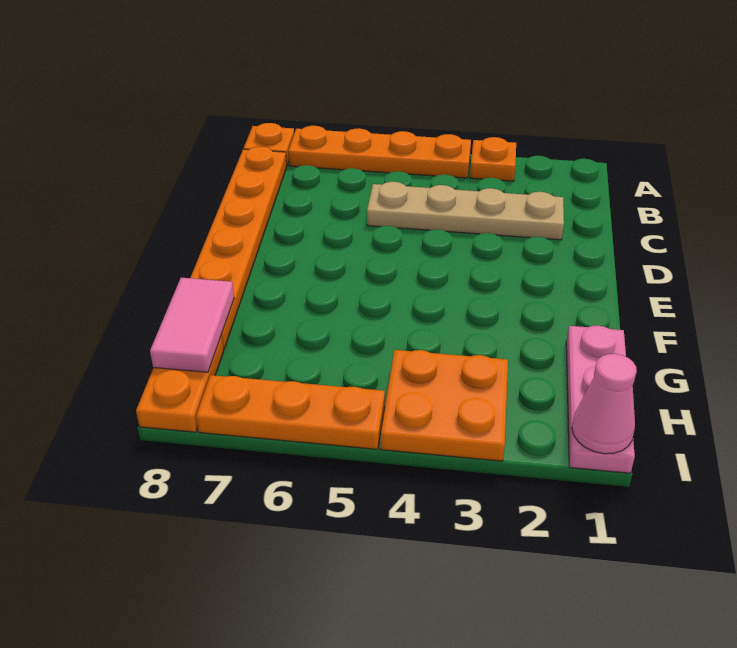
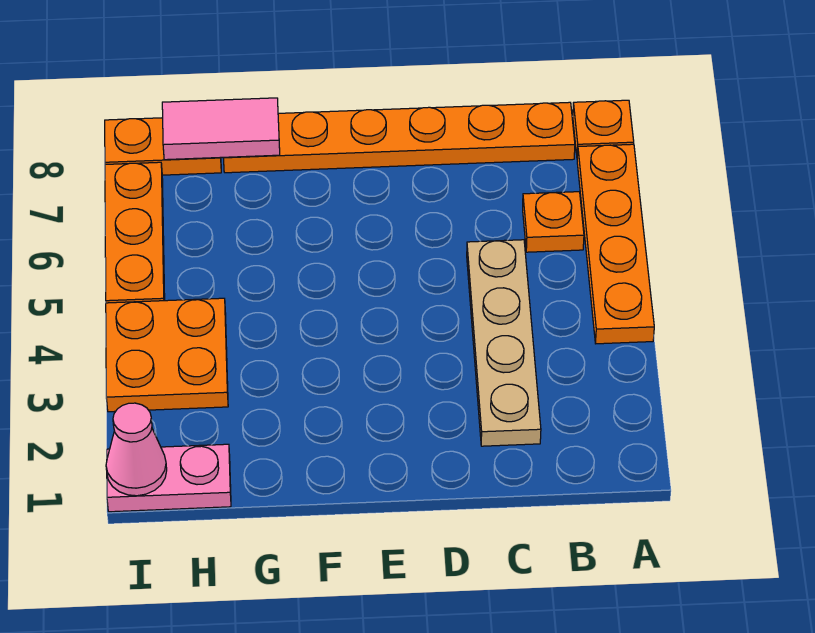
orange 1x1 plate [470,137,516,181] -> orange 1x1 plate moved to [523,192,584,252]
pink 1x3 plate [566,326,635,473] -> pink 1x2 plate [107,444,231,512]

